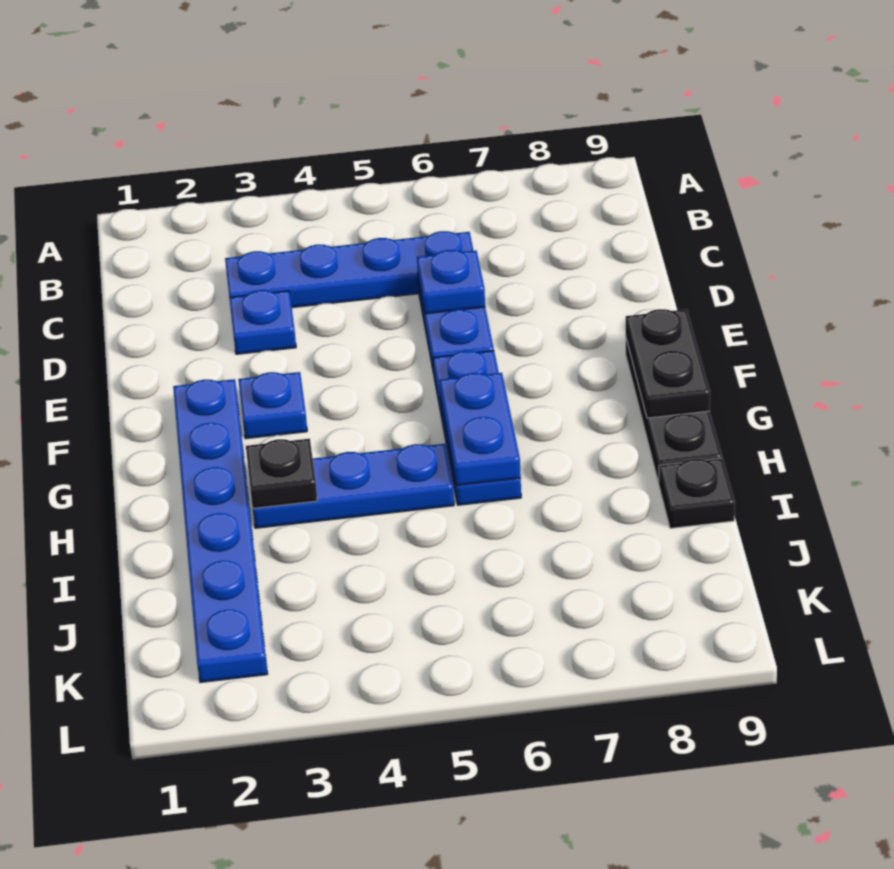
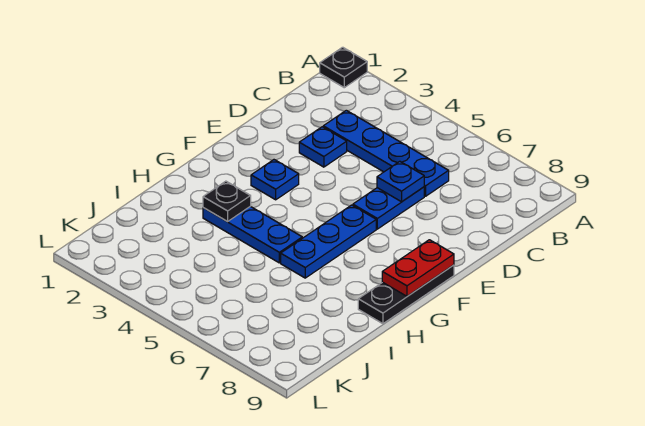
blue 1x6 plate [173,379,268,682] -> none
black 1x2 plate [626,309,710,418] -> red 1x2 plate [382,240,454,296]
blue 1x2 plate [439,373,521,485] -> none
black 1x1 plate [658,458,735,528] -> black 1x1 plate moved to [320,47,367,88]

